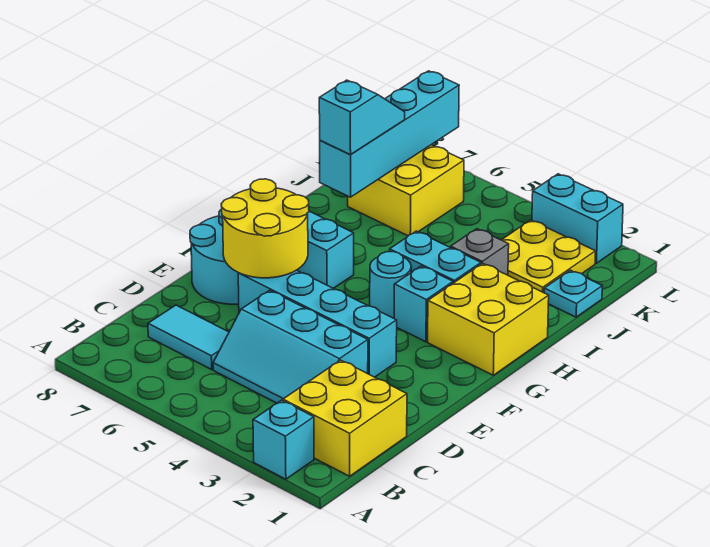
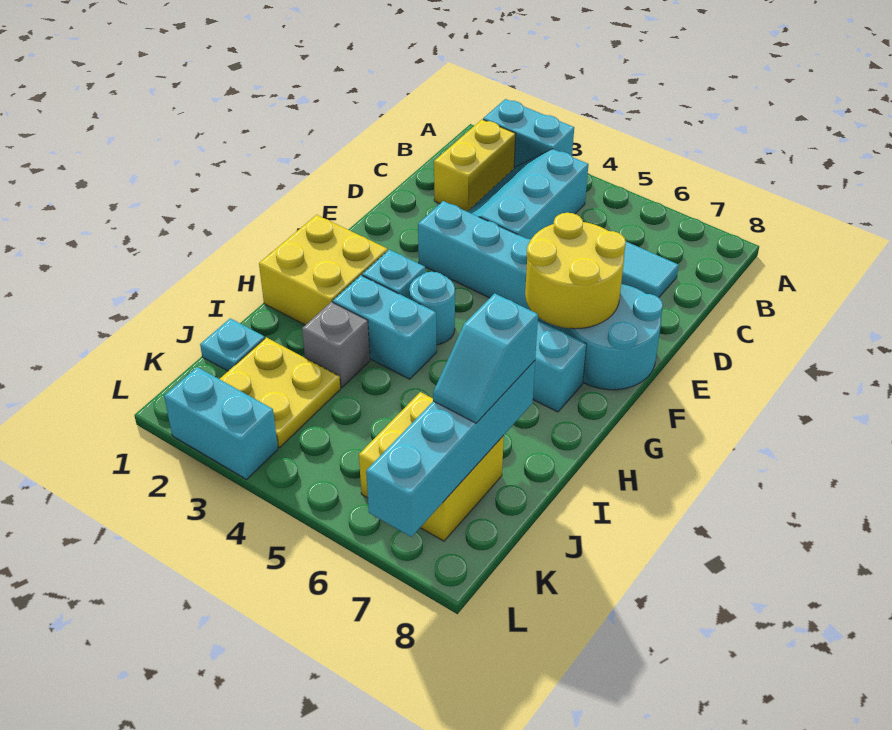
cyan 1x1 brick [253,400,314,479] -> cyan 1x2 brick [483,99,574,168]
yellow 2x2 brick [283,360,407,476] -> yellow 1x2 brick [434,119,515,211]
cyan 2x3 slope [213,290,368,403] -> cyan 2x3 slope turned to [467,149,588,239]

